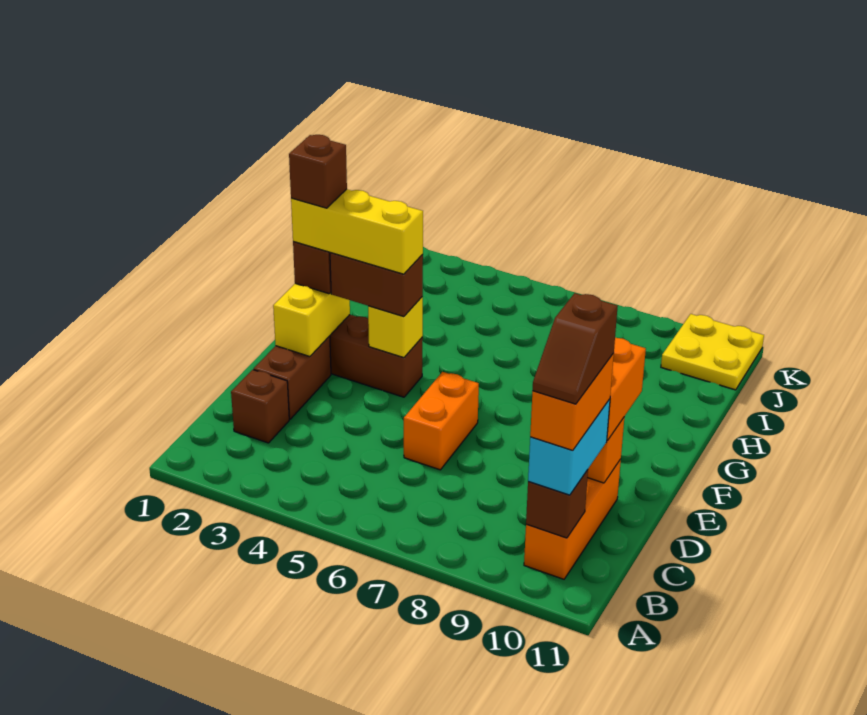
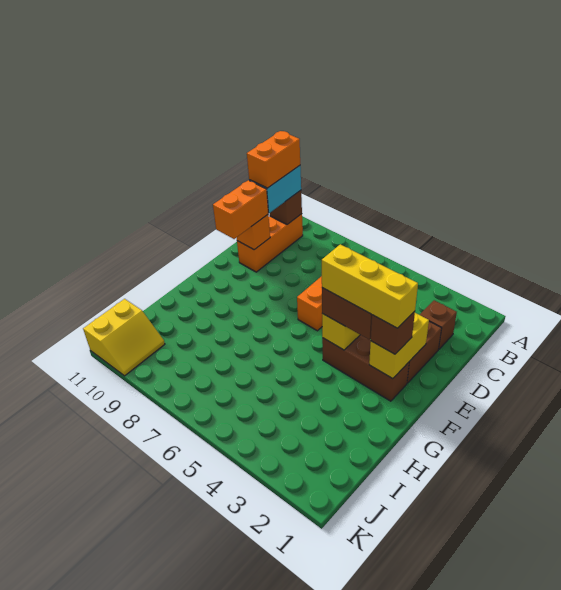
brown 1x2 slope [533,293,618,404] -> none
brown 1x1 brick [289,135,347,208] -> none
yellow 2x2 plate [661,314,764,390] -> yellow 2x2 slope [83,299,165,376]

